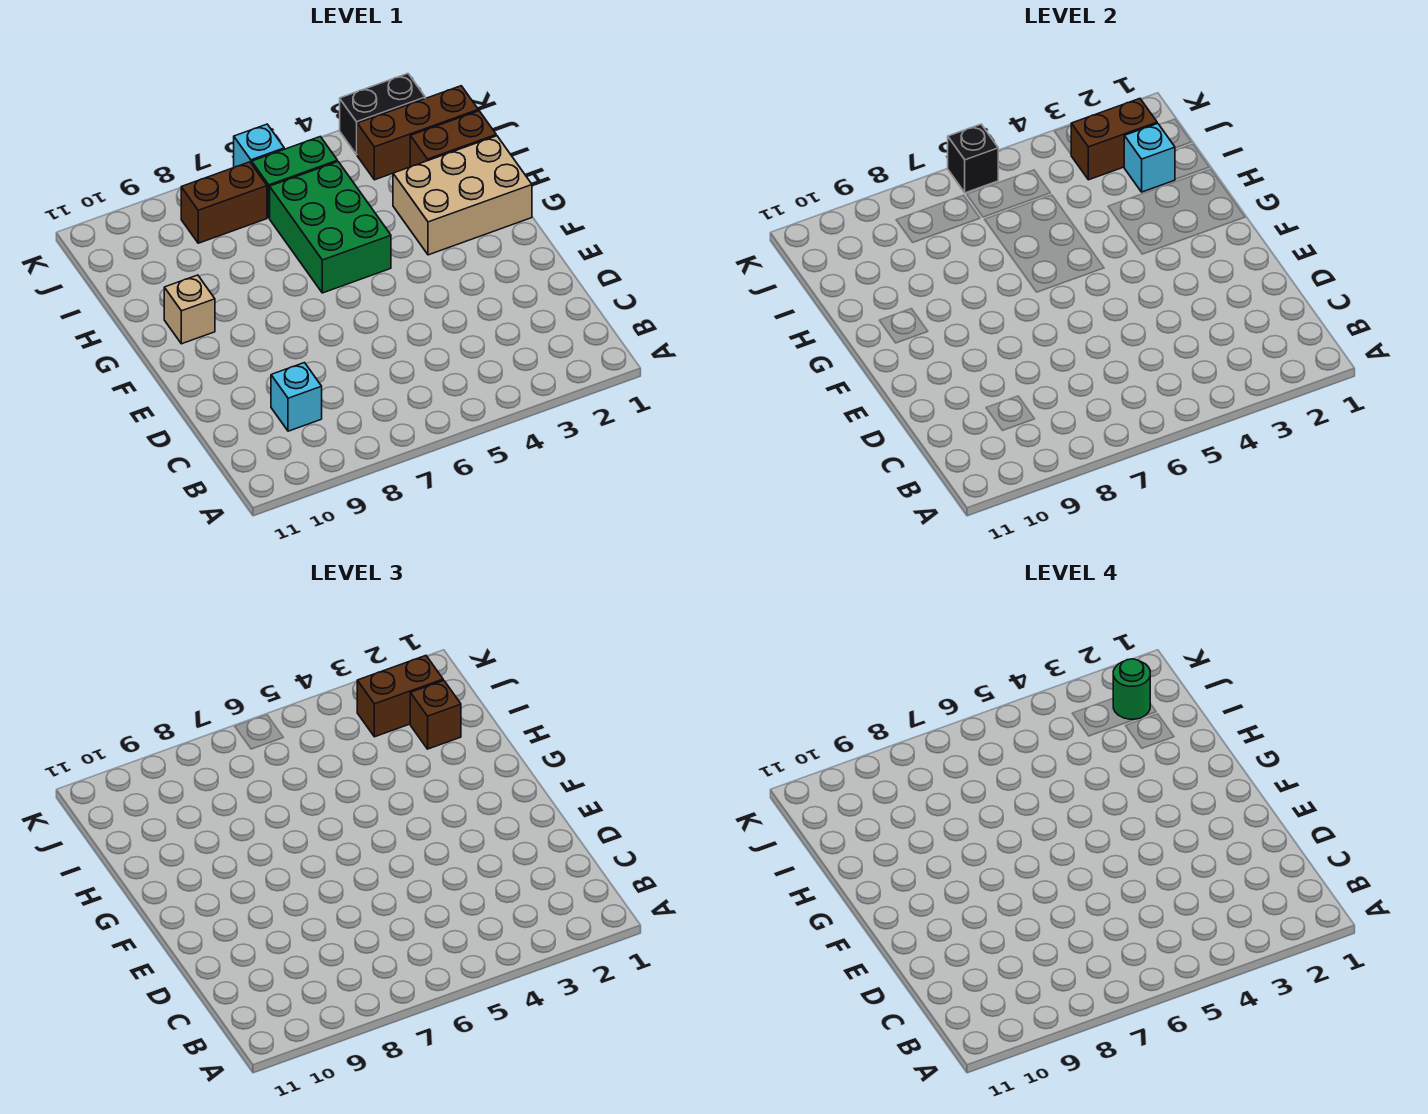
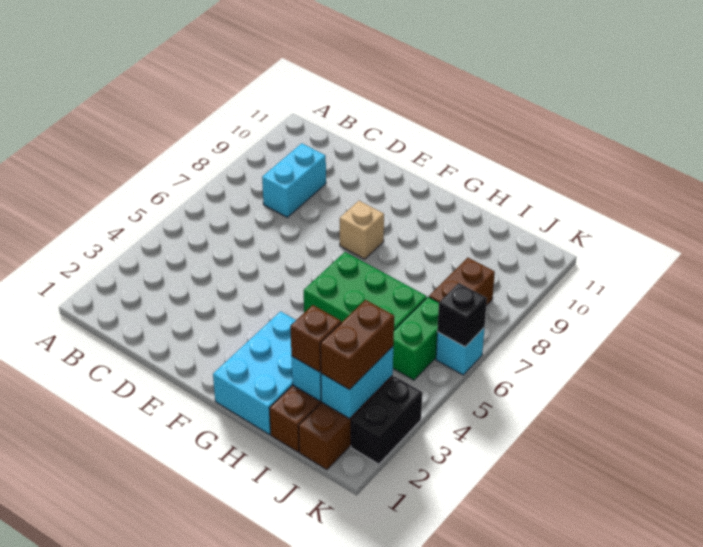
cyan 1x1 brick [271,363,322,431] -> cyan 1x2 brick [262,143,326,217]
tan 2x3 brick [393,136,532,255] -> cyan 2x3 brick [213,311,296,434]
tan 1x1 brick [164,275,215,344] -> tan 1x1 brick moved to [340,201,384,259]
brown 1x2 brick [1071,99,1157,180] -> cyan 1x2 brick [321,347,393,418]
green 1x1 round brick [1113,659,1150,719] -> none

